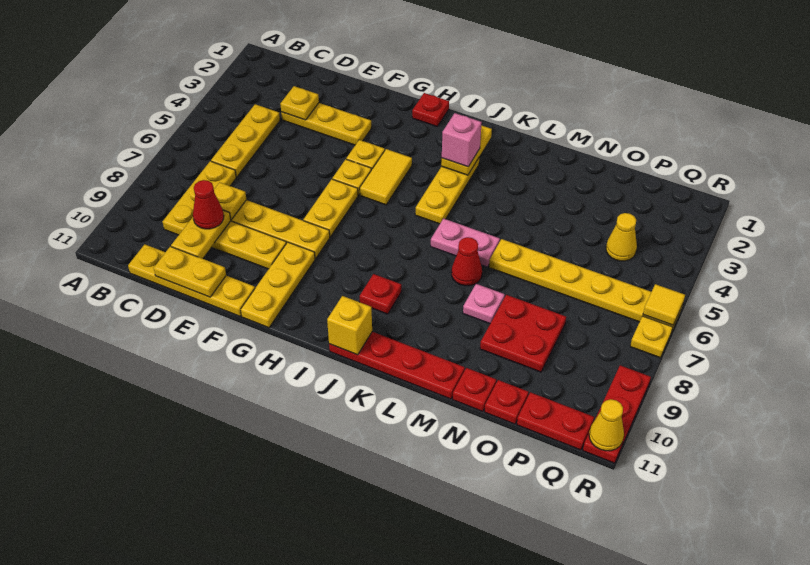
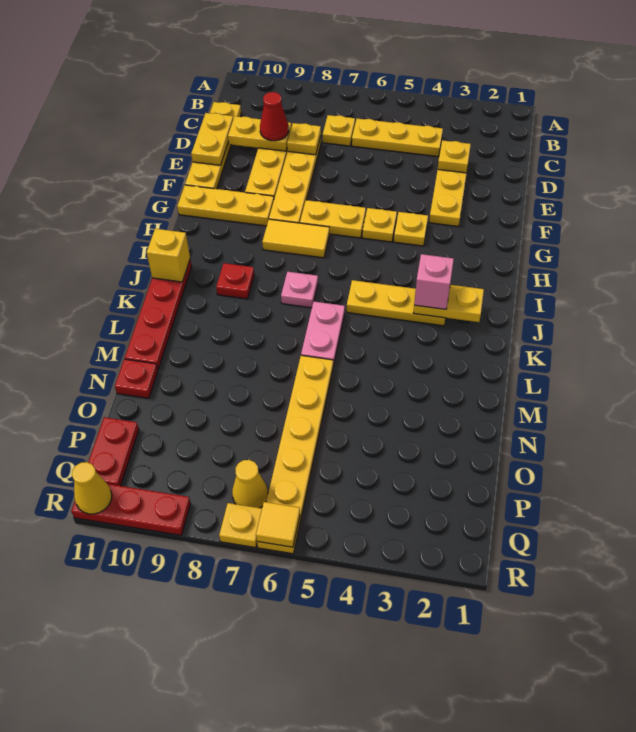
yellow 1x3 plate [163,161,236,235] -> yellow 1x1 plate [323,115,355,146]
red 1x1 plate [412,93,449,126] -> none
yellow 1x2 tile [360,149,412,205] -> yellow 1x2 tile moved to [262,219,329,258]
red 1x1 cone [451,237,482,286] -> none
pink 1x1 plate [463,284,505,324] -> pink 1x1 plate moved to [281,272,318,308]
red 2x2 plate [480,295,566,372] -> none
red 1x1 plate [484,380,529,424] -> none
yellow 1x1 cone [606,213,637,261] -> yellow 1x1 cone moved to [232,460,268,508]

